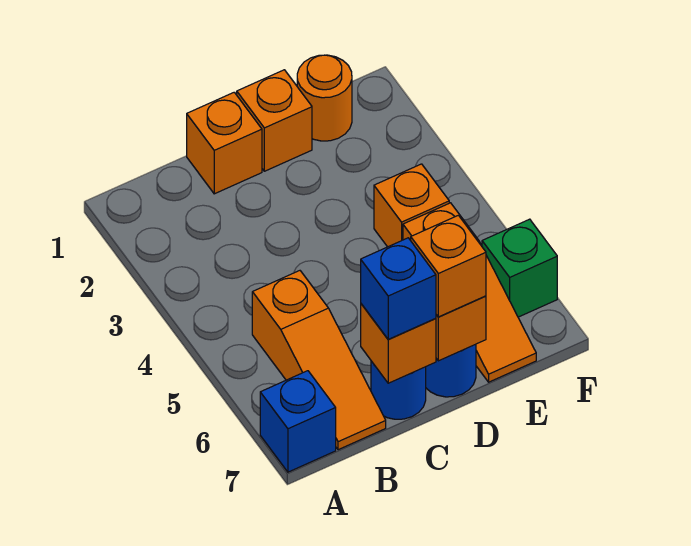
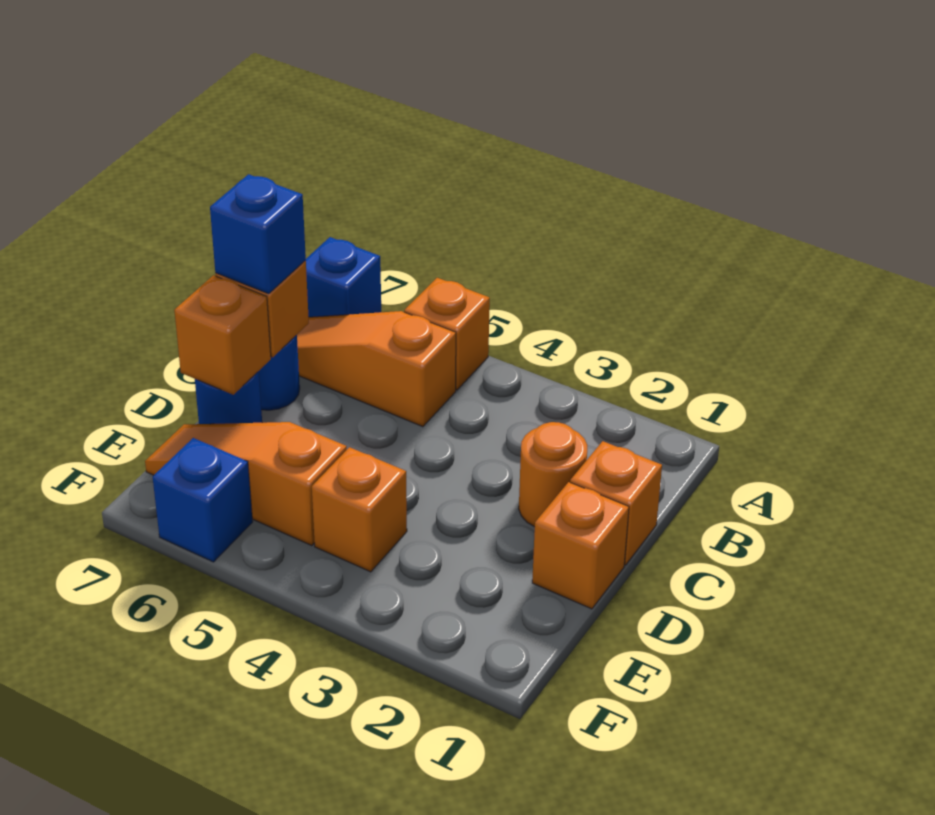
orange 1x1 brick [411,215,486,317] -> orange 1x1 brick moved to [404,278,490,390]
orange 1x1 round brick [297,55,352,141] -> orange 1x1 round brick moved to [519,422,587,527]
green 1x1 brick [482,219,557,317] -> blue 1x1 brick [153,438,253,562]

